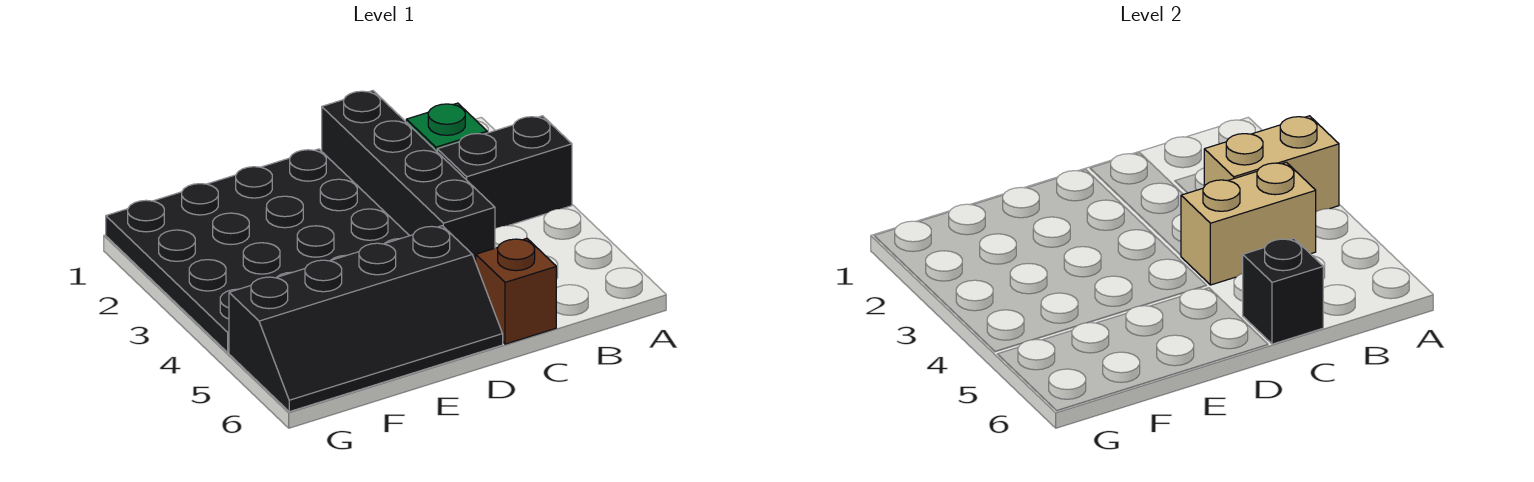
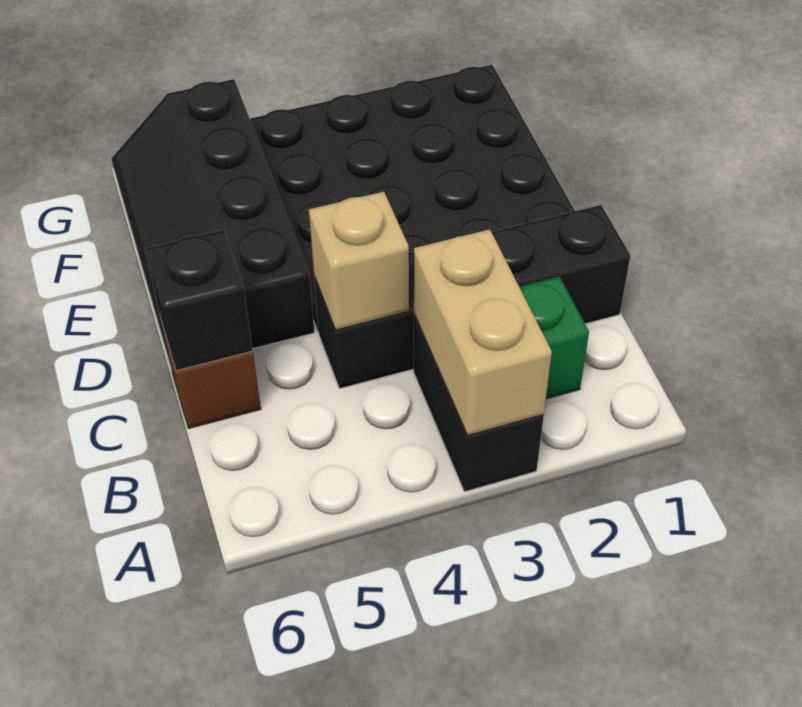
tan 1x2 brick [1181,162,1316,285] -> tan 1x1 brick [309,192,409,330]

